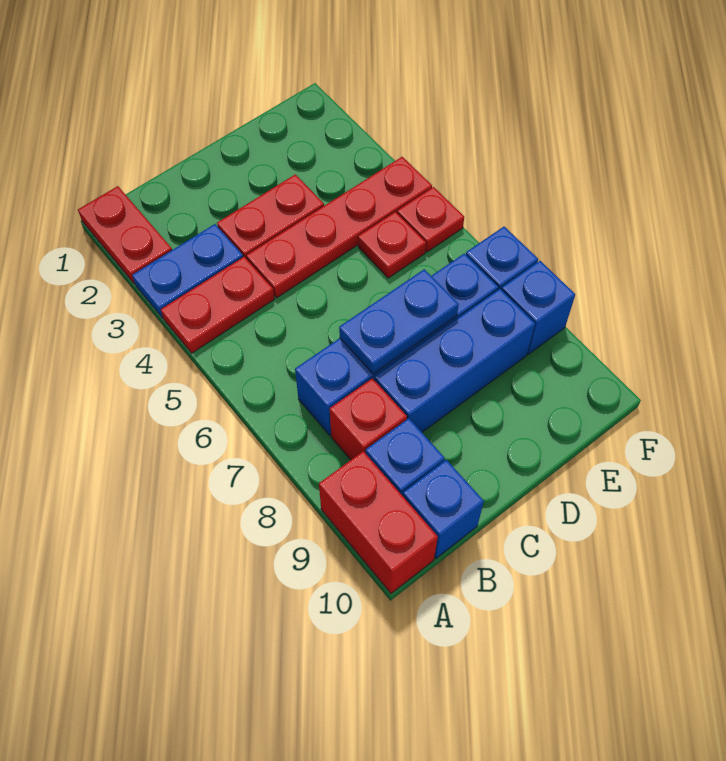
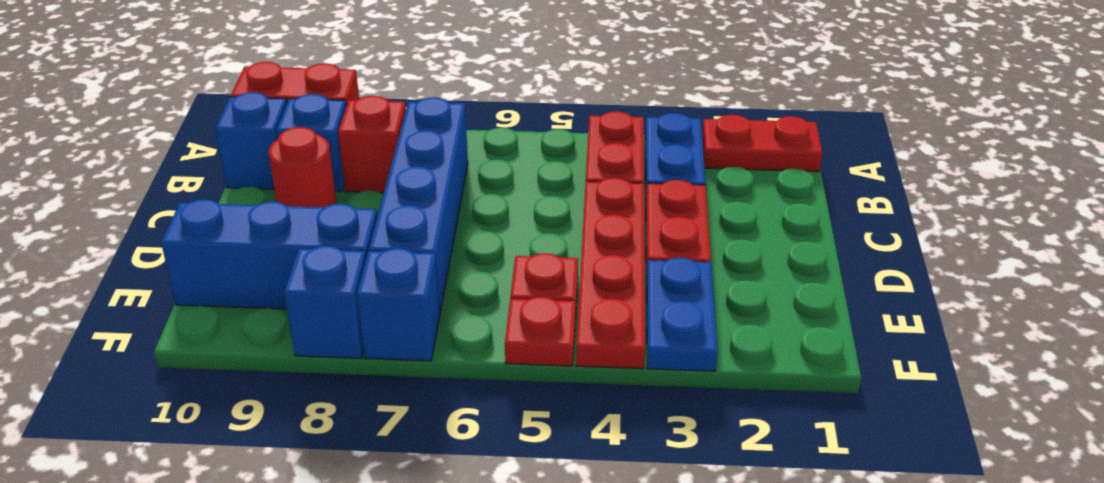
blue 1x2 plate [339,269,459,374] -> blue 1x2 plate moved to [647,258,718,371]
blue 1x3 brick [375,289,535,432] -> blue 1x3 brick turned to [161,199,377,309]
none -> red 1x1 round brick [269,127,337,208]

